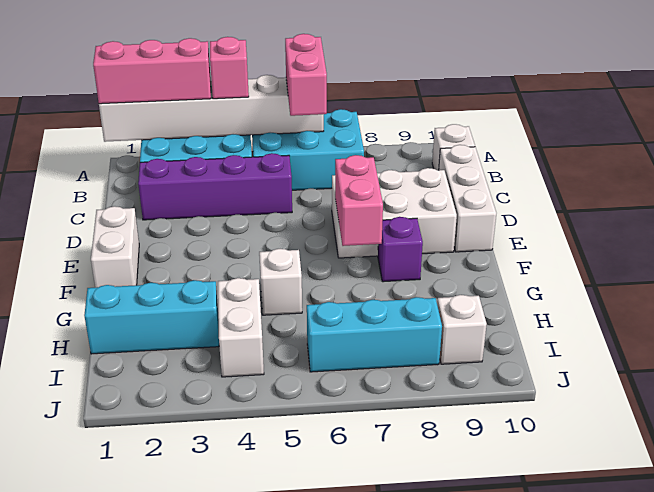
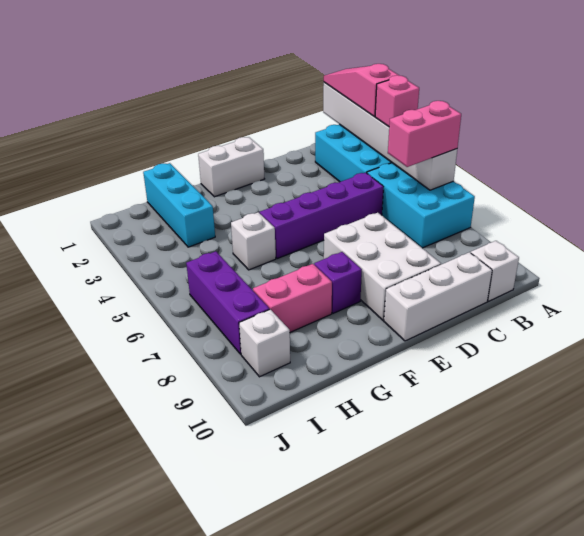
pink 1x3 brick [93,38,211,104] -> pink 1x3 slope [324,64,399,116]
purple 1x4 brick [138,153,292,220] -> purple 1x4 brick turned to [260,173,384,259]
pink 1x2 brick [335,155,383,246] -> pink 1x2 brick moved to [253,264,332,332]
white 1x2 brick [218,278,264,377] -> none
cyan 1x3 brick [307,297,442,372] -> purple 1x3 brick [186,251,270,354]

